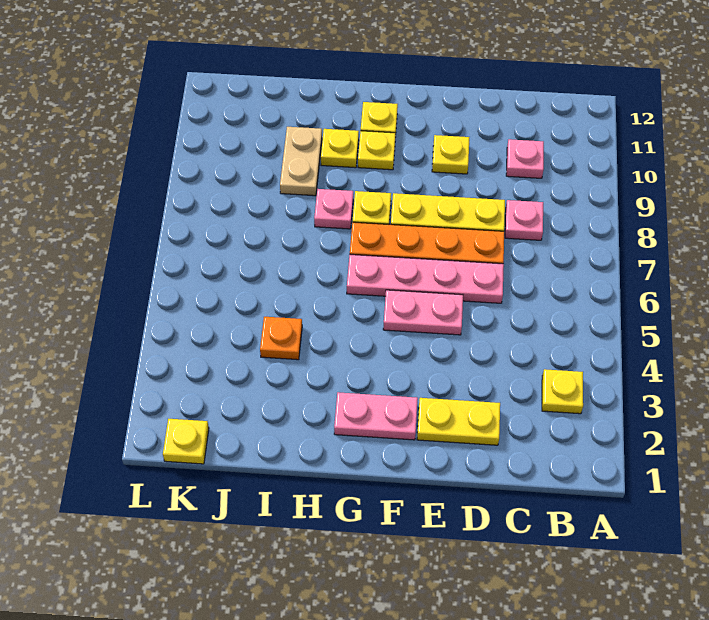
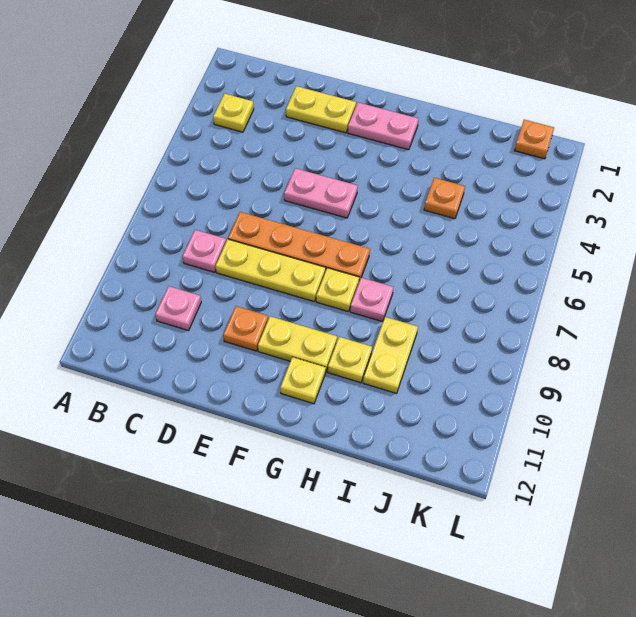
pink 1x4 plate [347,255,504,303] -> none
yellow 1x1 plate [432,135,469,174] -> orange 1x1 plate [223,306,268,351]
yellow 1x1 plate [358,131,396,170] -> yellow 1x2 plate [258,316,337,371]
tan 1x2 plate [280,127,322,196] -> yellow 1x2 plate [363,317,418,393]
yellow 1x1 plate [163,419,209,464] -> orange 1x1 plate [515,120,554,159]

